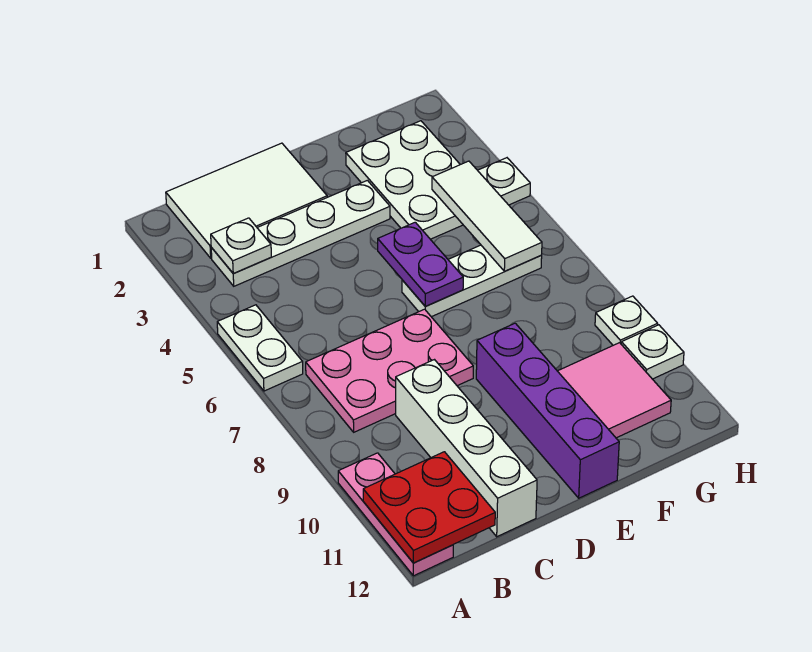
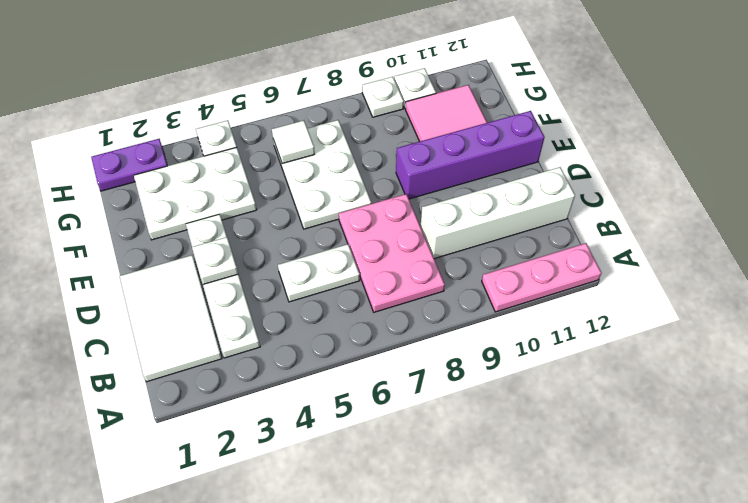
white 1x2 plate [217,305,303,391] -> white 1x2 plate moved to [278,244,360,302]
red 2x2 plate [363,452,495,563] -> none
white 1x1 plate [211,218,271,274] -> white 1x1 plate moved to [192,237,238,284]
purple 1x2 plate [378,222,463,306] -> purple 1x2 plate moved to [91,139,167,191]
white 1x3 plate [402,245,542,317] -> white 2x3 plate [273,120,371,229]
white 1x3 tile [432,161,542,271] -> white 1x1 tile [272,121,315,164]

